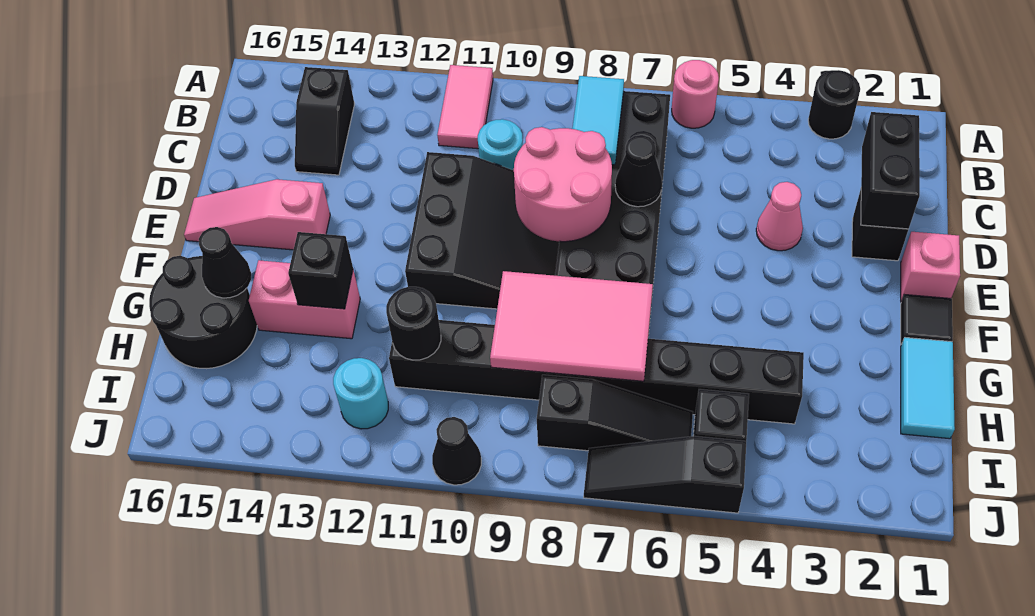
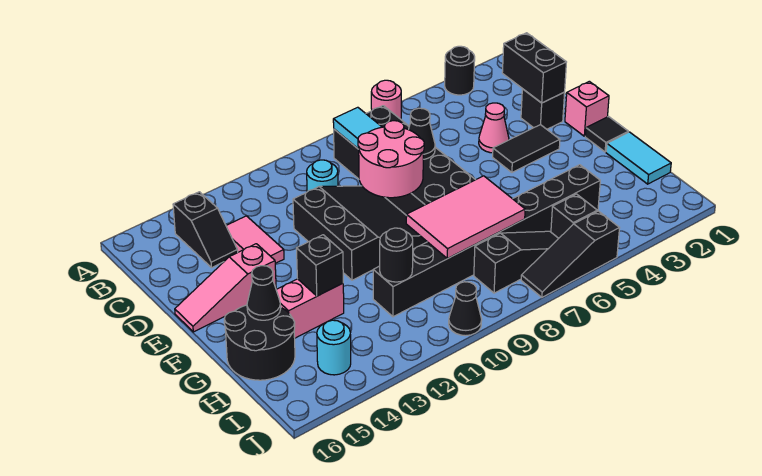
pink 1x2 tile [437,65,493,149] -> pink 1x2 tile moved to [226,216,284,263]
none -> black 1x2 tile [493,125,560,172]
cyan 1x1 round brick [333,358,388,429] -> cyan 1x1 round brick moved to [317,320,351,375]

